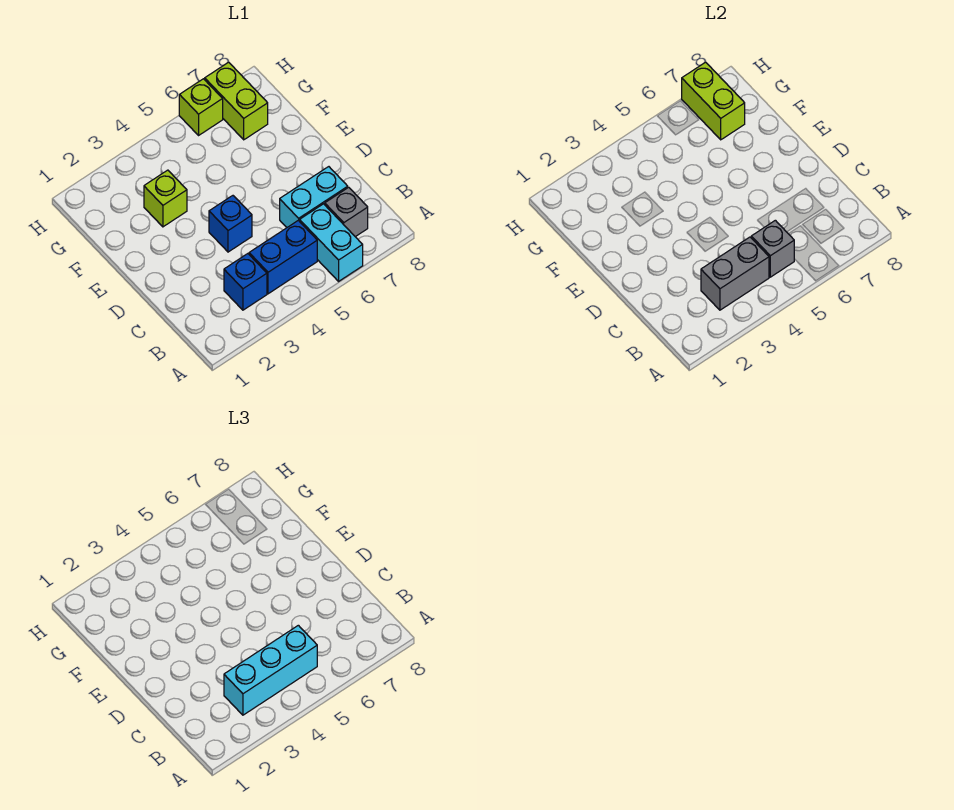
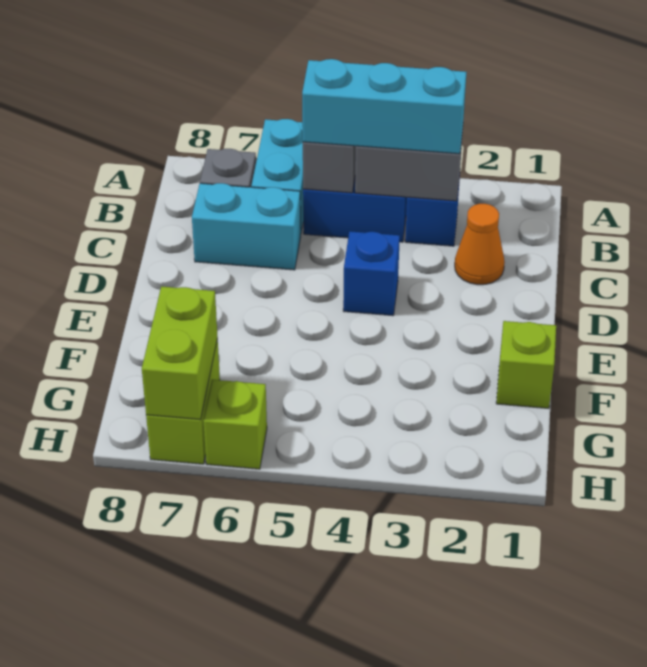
none -> orange 1x1 cone [455,204,505,285]
lime 1x1 brick [144,170,187,227] -> lime 1x1 brick moved to [496,321,556,408]

